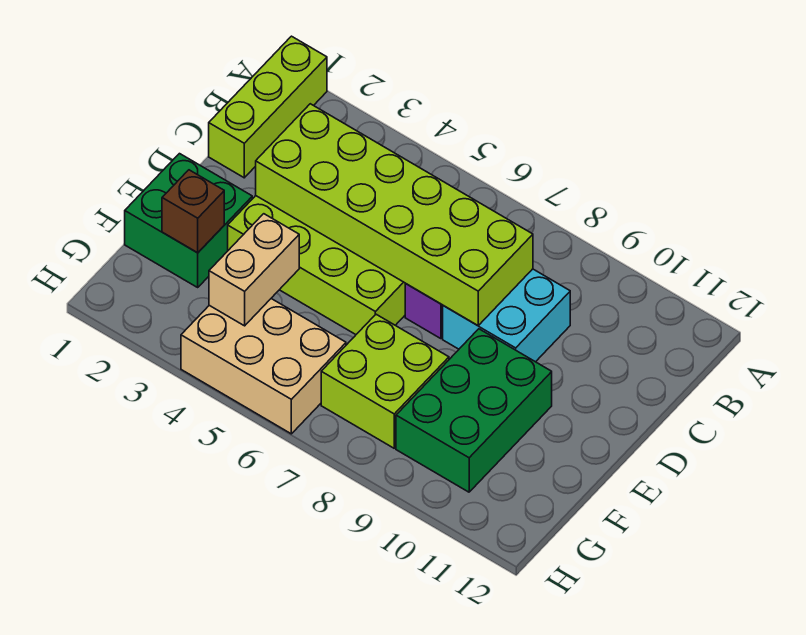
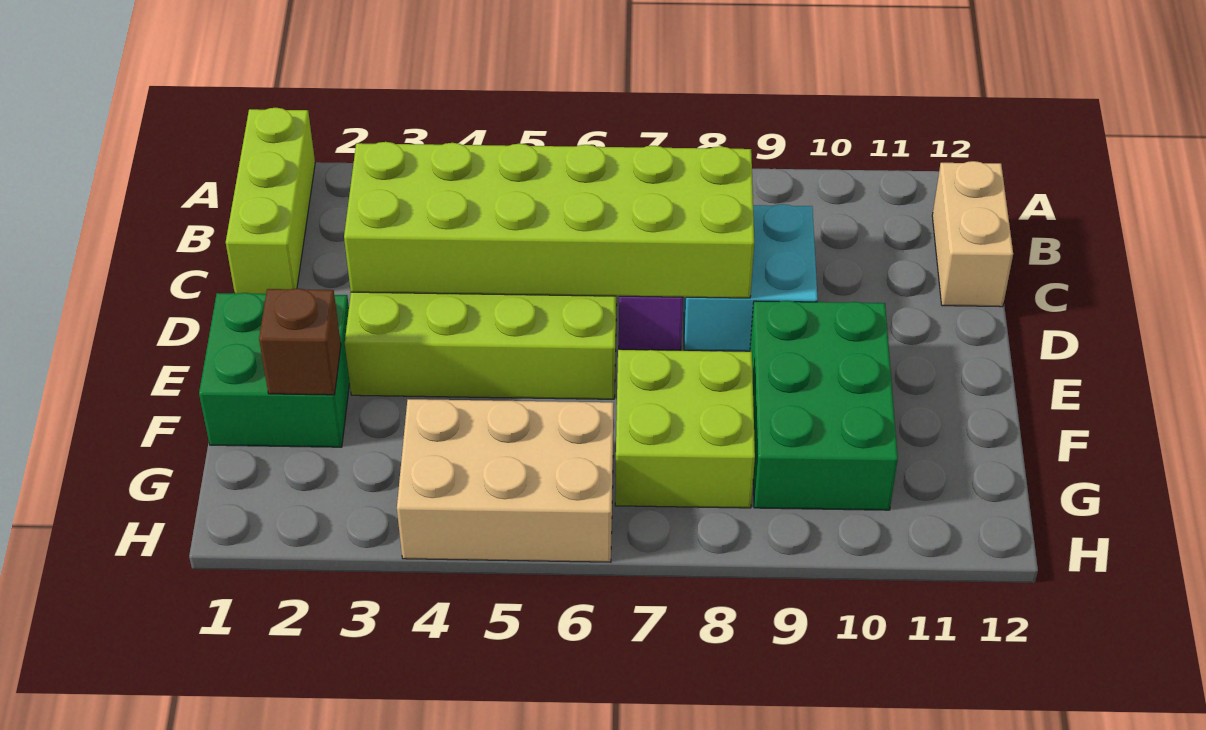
tan 1x2 brick [209,214,299,326] -> tan 1x2 brick moved to [932,161,1013,307]

